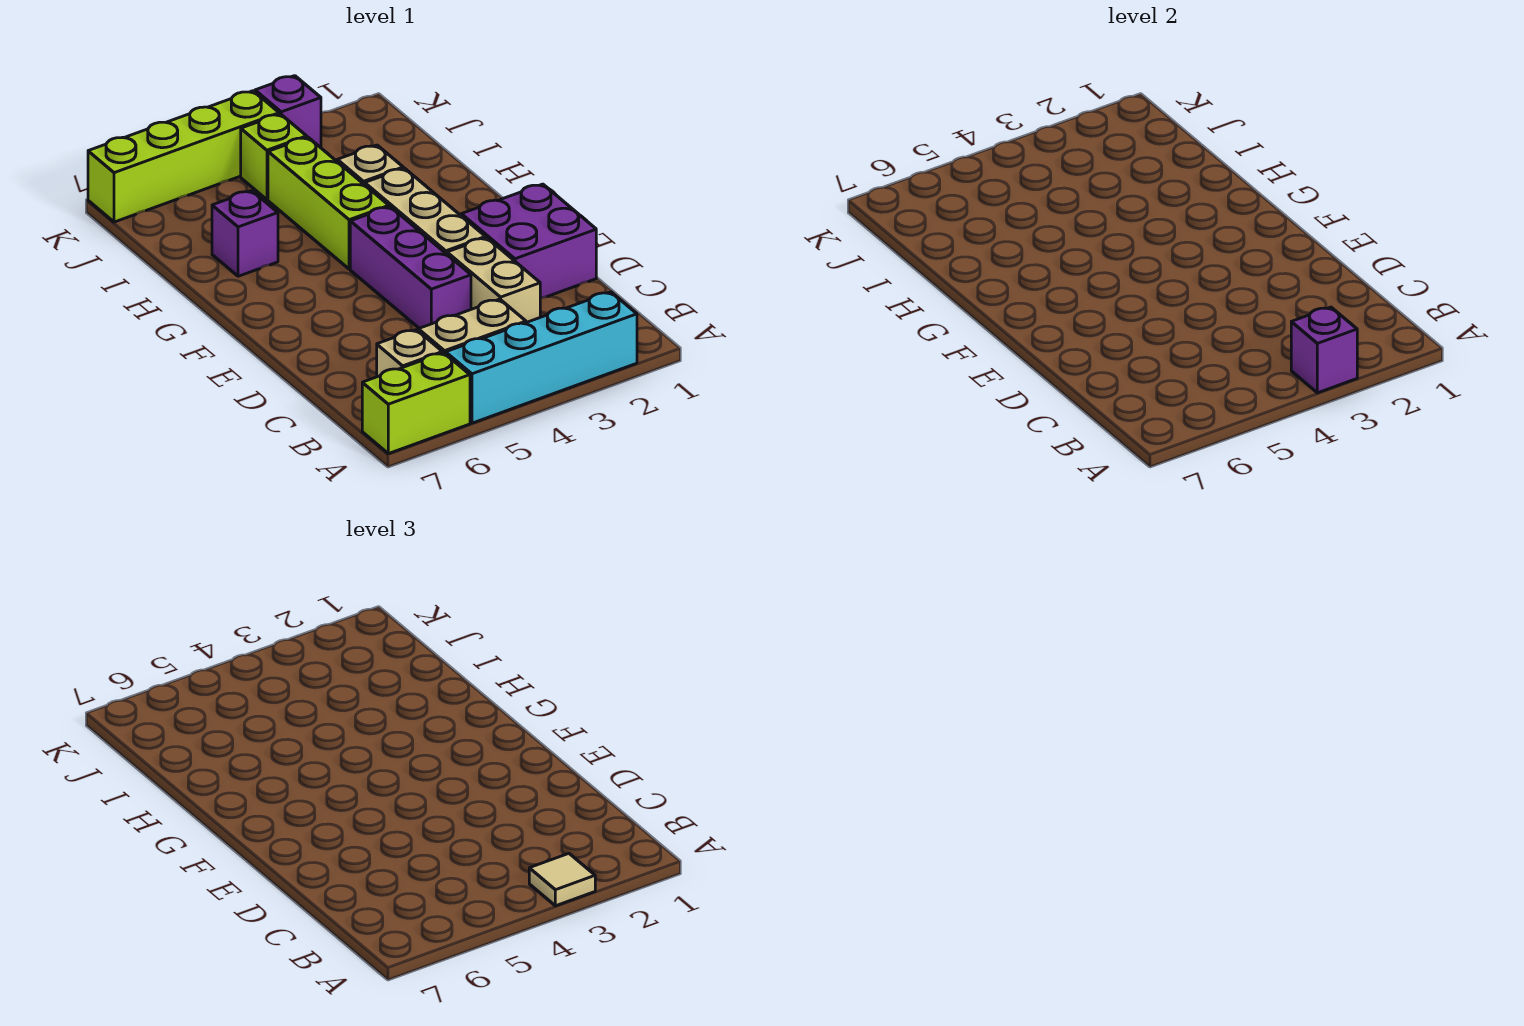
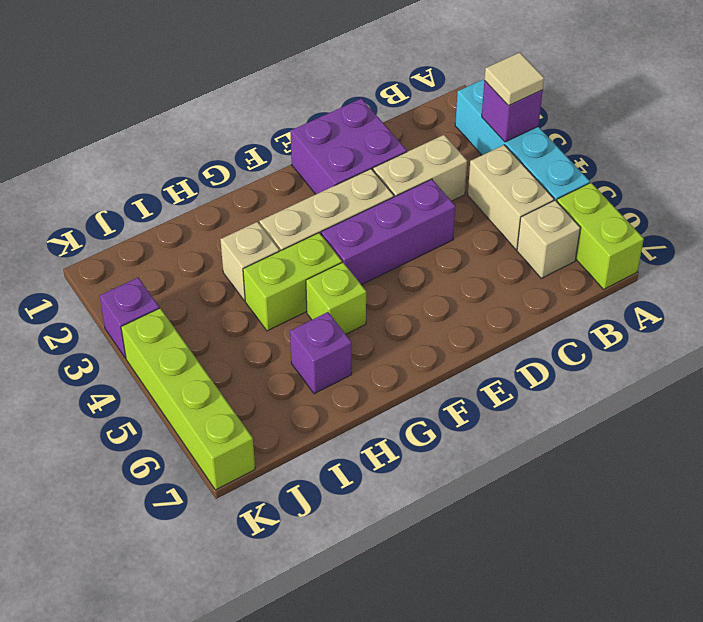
lime 1x3 brick [268,137,389,269] -> lime 1x2 brick [243,233,342,331]
lime 1x1 brick [241,114,307,200] -> lime 1x1 brick moved to [306,262,366,334]

